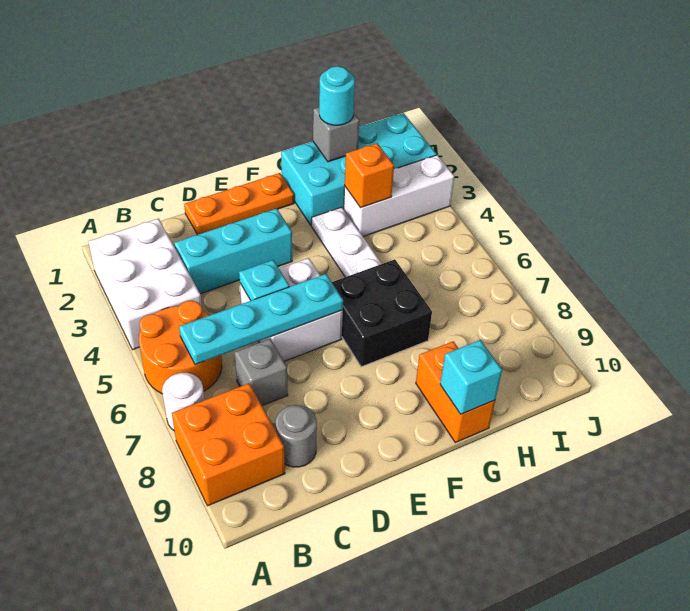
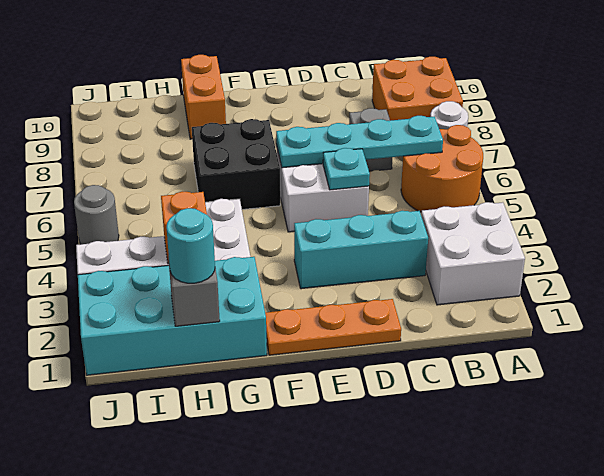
white 2x3 brick [88,219,202,350] -> white 2x2 brick [421,202,525,305]
grey 1x1 round brick [276,405,317,467] -> grey 1x1 round brick moved to [74,185,119,244]
cyan 1x1 brick [440,340,502,414] -> none

